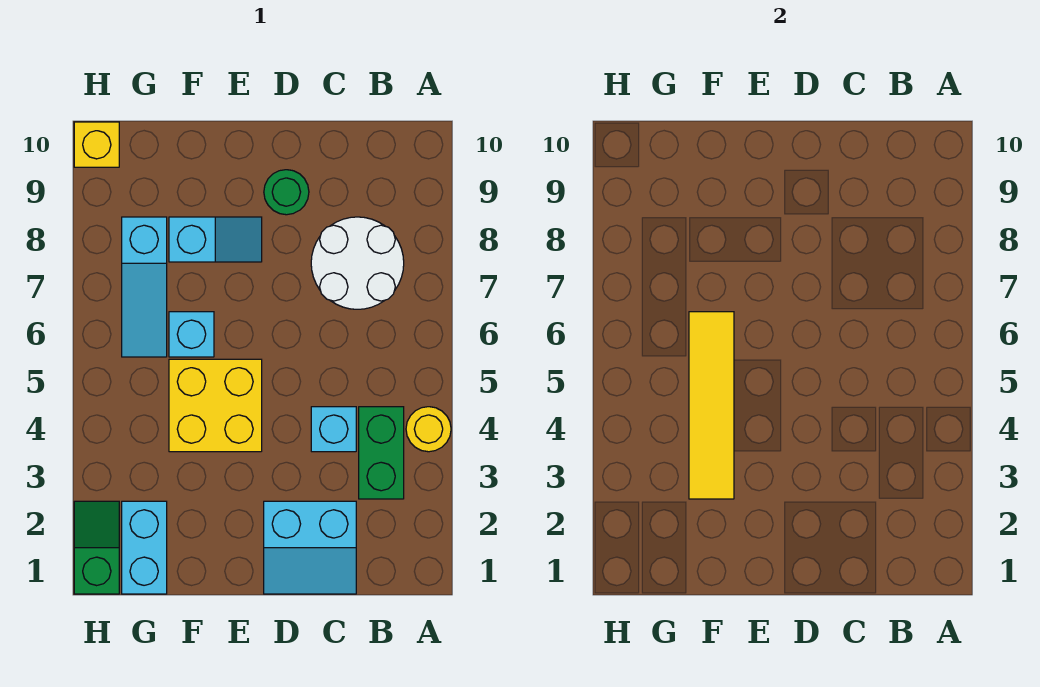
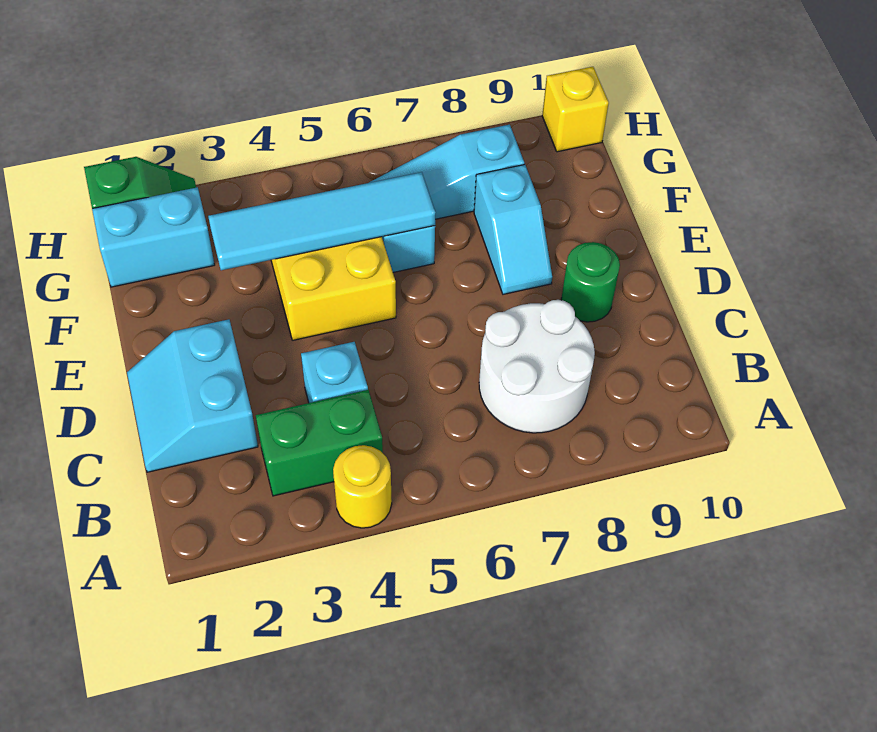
yellow 1x4 tile [689,312,734,499] -> cyan 1x4 tile [208,172,435,270]

